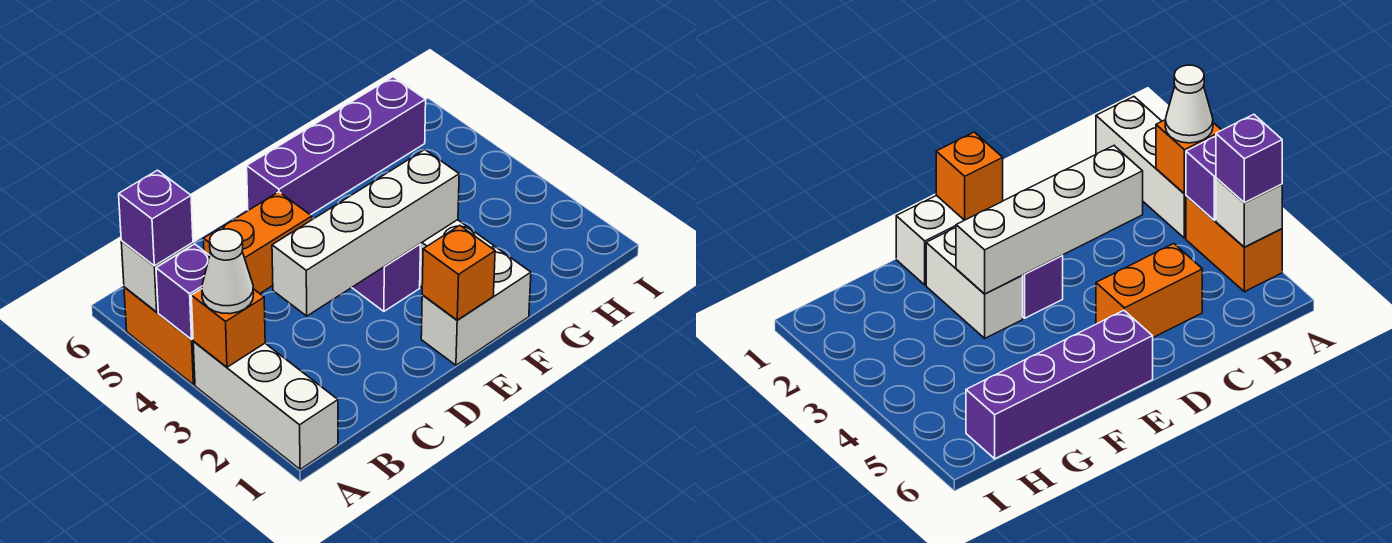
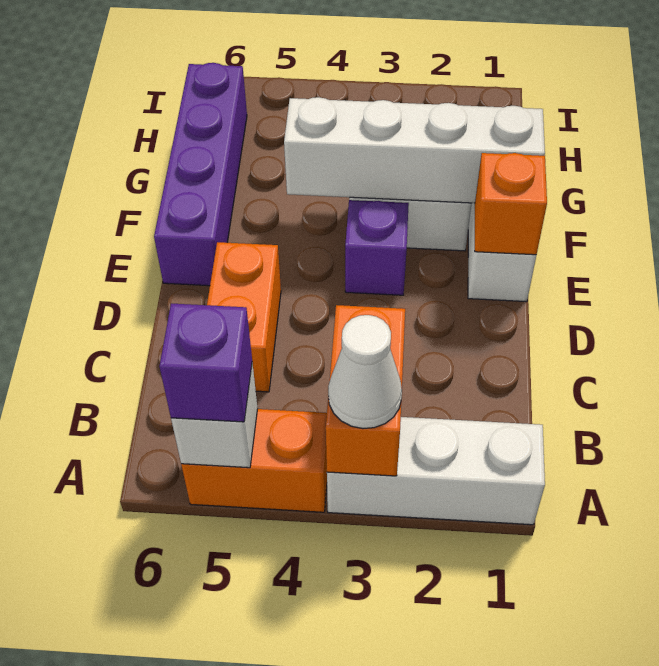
orange 1x1 brick [191,289,265,367] -> orange 1x2 brick [326,305,405,476]
purple 1x1 brick [156,244,210,340] -> none
white 1x4 brick [272,150,459,316] -> white 1x4 brick turned to [284,97,545,203]

